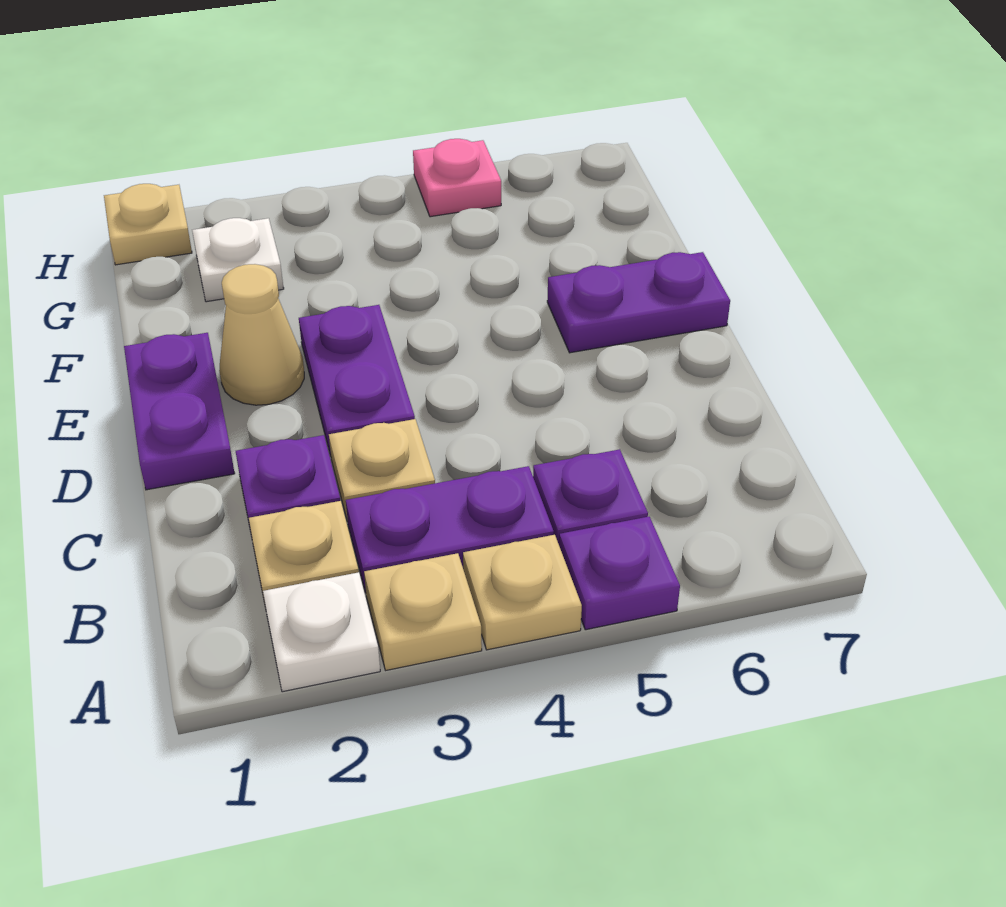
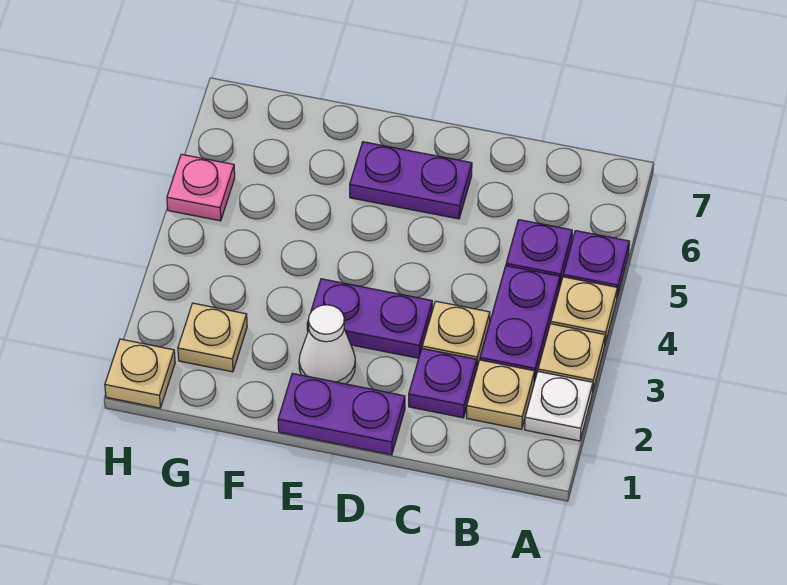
tan 1x1 cone [219,264,304,405] -> white 1x1 cone [299,305,355,384]
purple 1x2 plate [547,252,730,353] -> purple 1x2 plate turned to [350,142,472,219]
white 1x1 plate [192,218,284,302] -> tan 1x1 plate [178,303,247,372]

